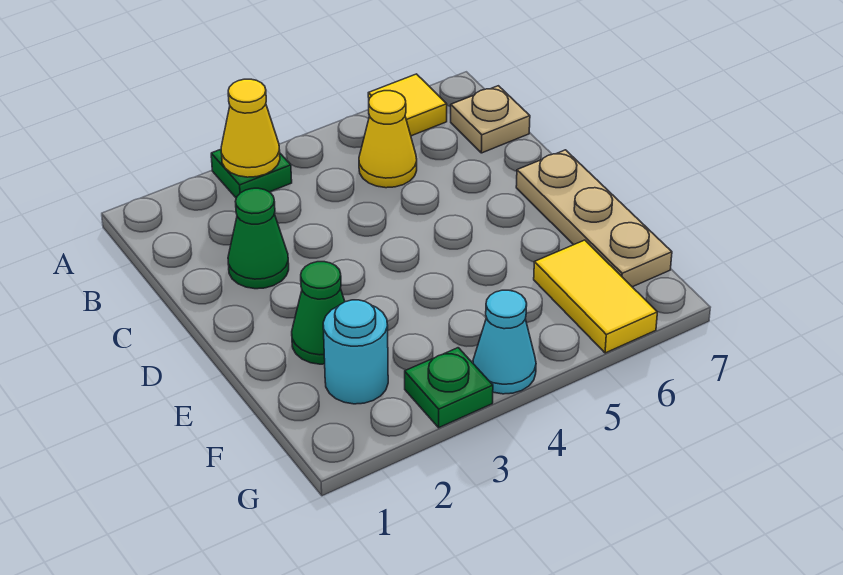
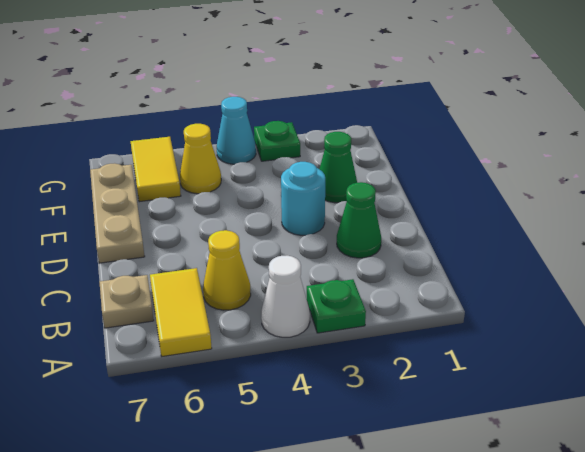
yellow 1x1 cone [221,79,280,177] -> yellow 1x1 cone moved to [180,124,221,194]
none -> white 1x1 cone [261,256,310,337]
yellow 1x1 tile [368,74,447,136] -> yellow 1x2 tile [150,268,212,356]
cyan 1x1 round brick [323,300,388,404] -> cyan 1x1 round brick moved to [281,162,325,235]

